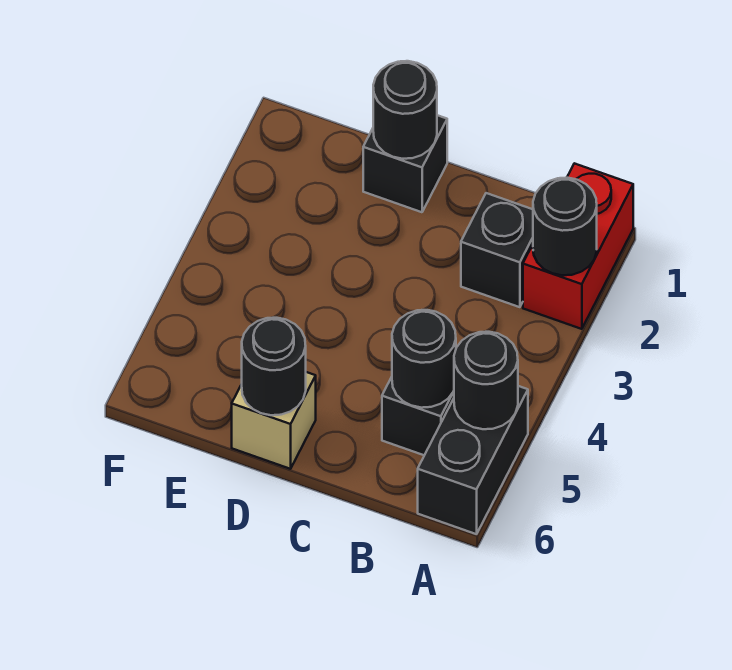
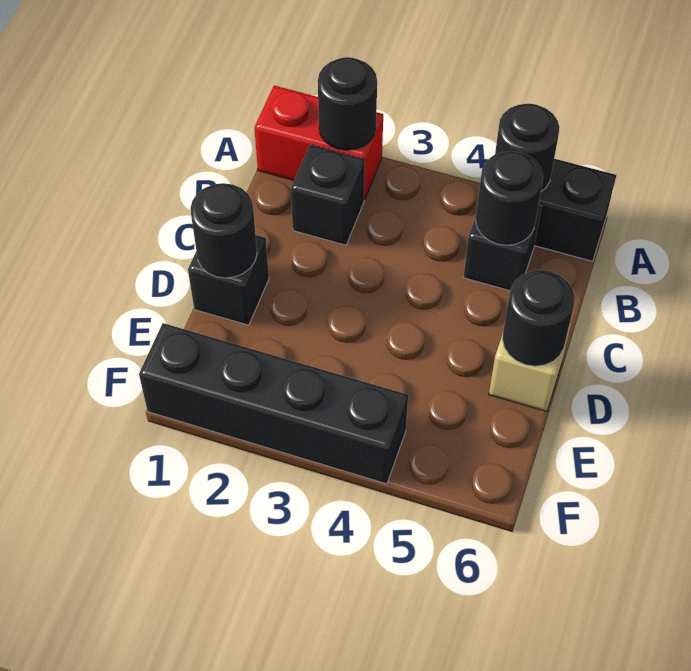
none -> black 1x4 brick [139,323,408,484]

